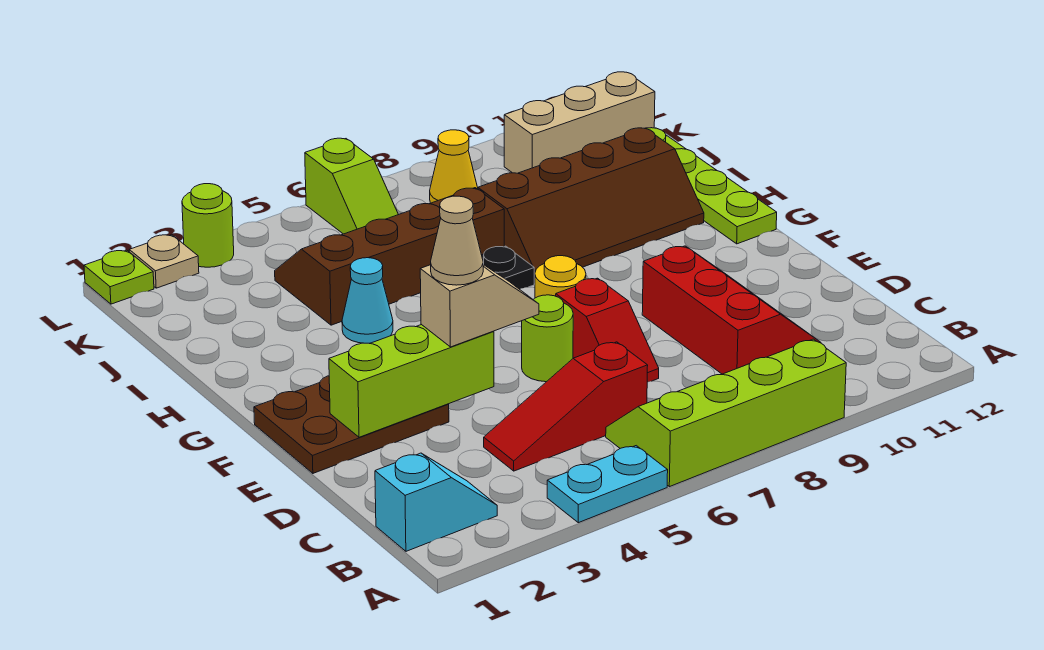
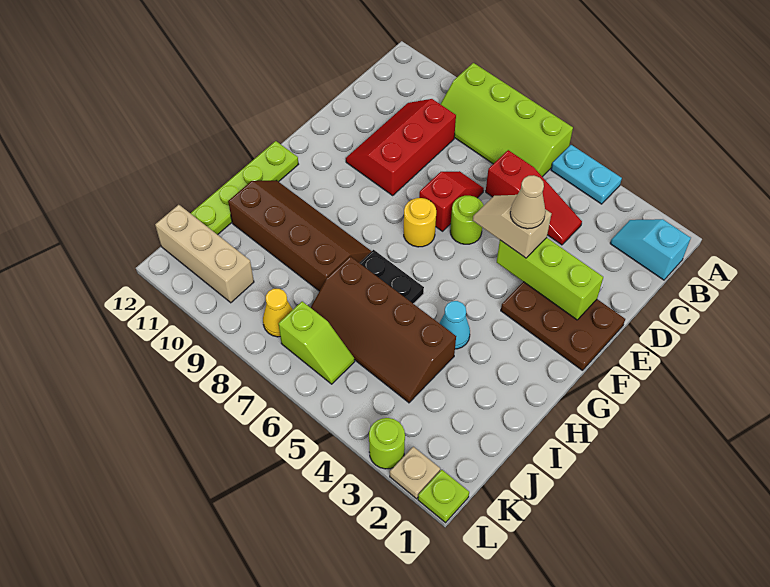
lime 1x2 slope [305,138,398,234] -> lime 1x2 slope turned to [279,301,355,384]

